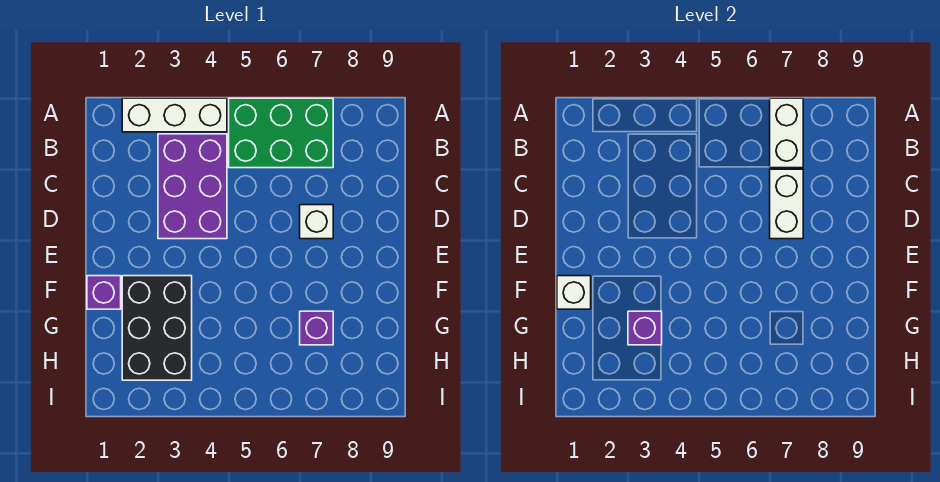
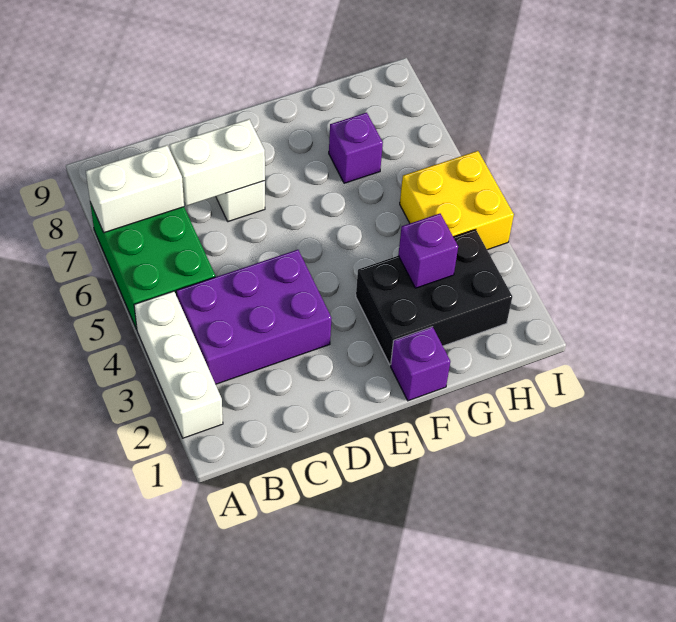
white 1x1 brick [557,276,591,309] -> none
none -> yellow 2x2 brick [400,151,514,250]

